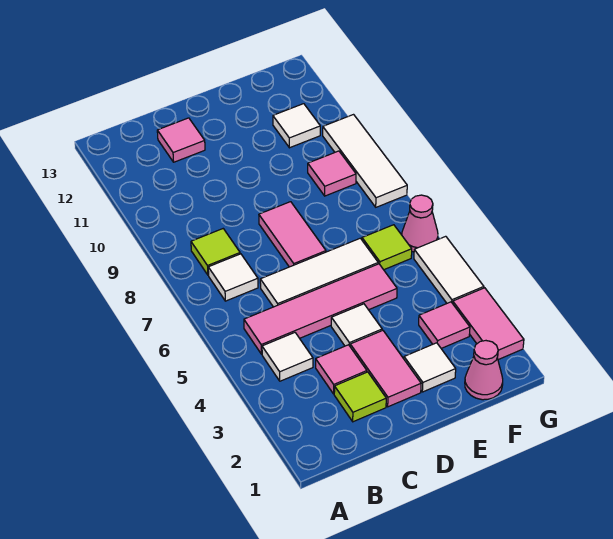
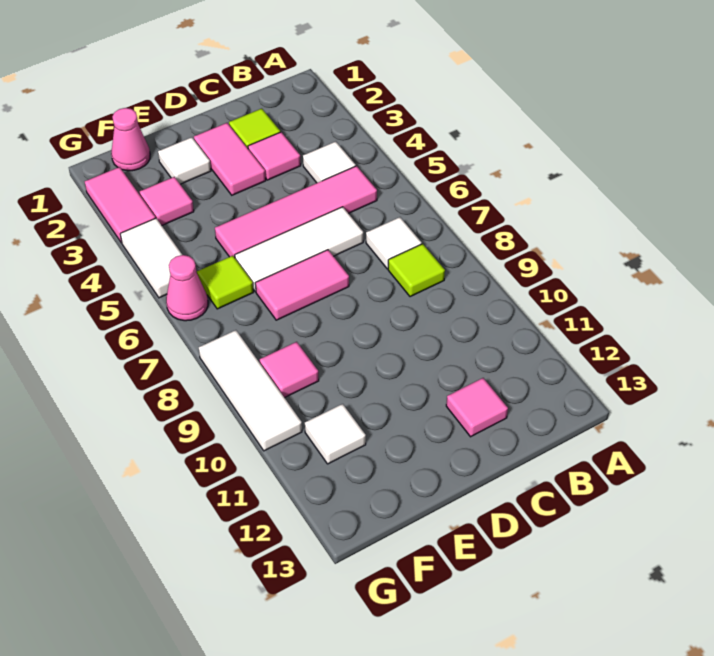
white 1x1 tile [331,304,382,346] -> none
pink 1x2 tile [259,202,326,267] -> pink 1x2 tile turned to [255,250,349,320]

